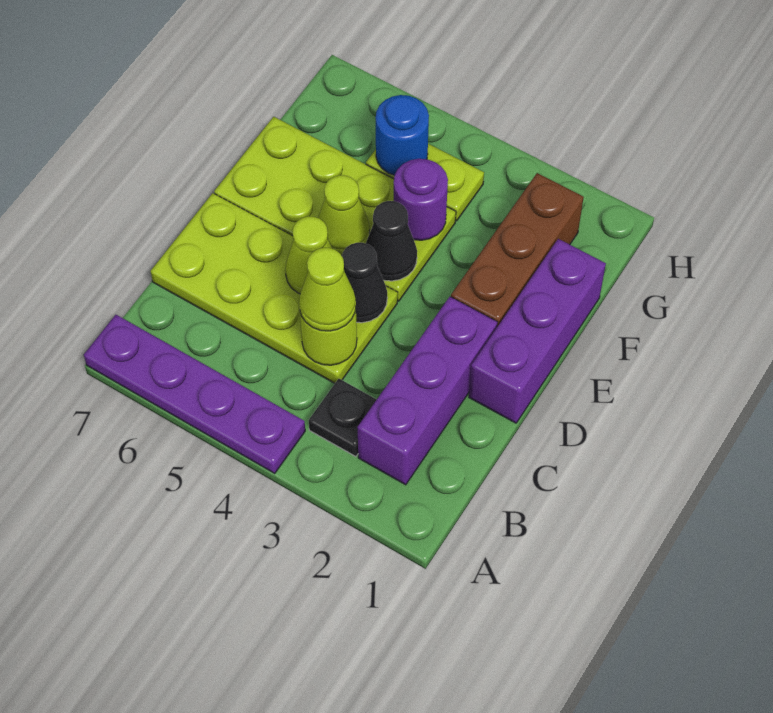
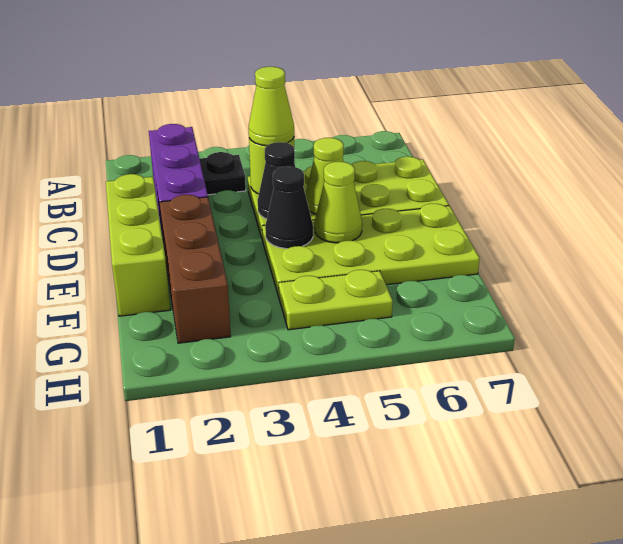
purple 1x4 plate [84,315,305,473] -> none
purple 1x3 brick [469,239,606,423] -> lime 1x3 brick [106,174,170,316]
purple 1x1 round brick [394,159,448,240] -> none
blue 1x1 round brick [376,95,429,175] -> none

